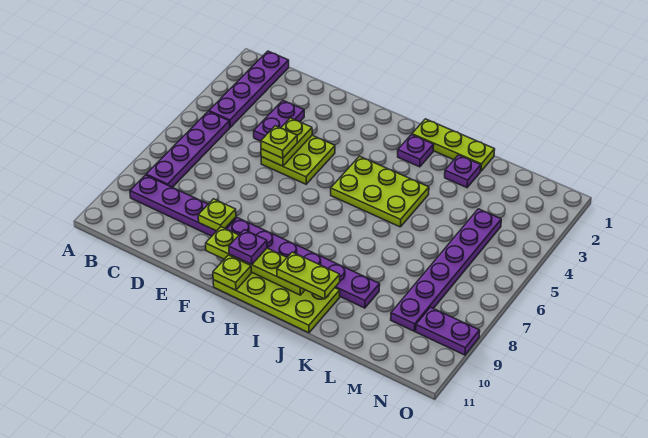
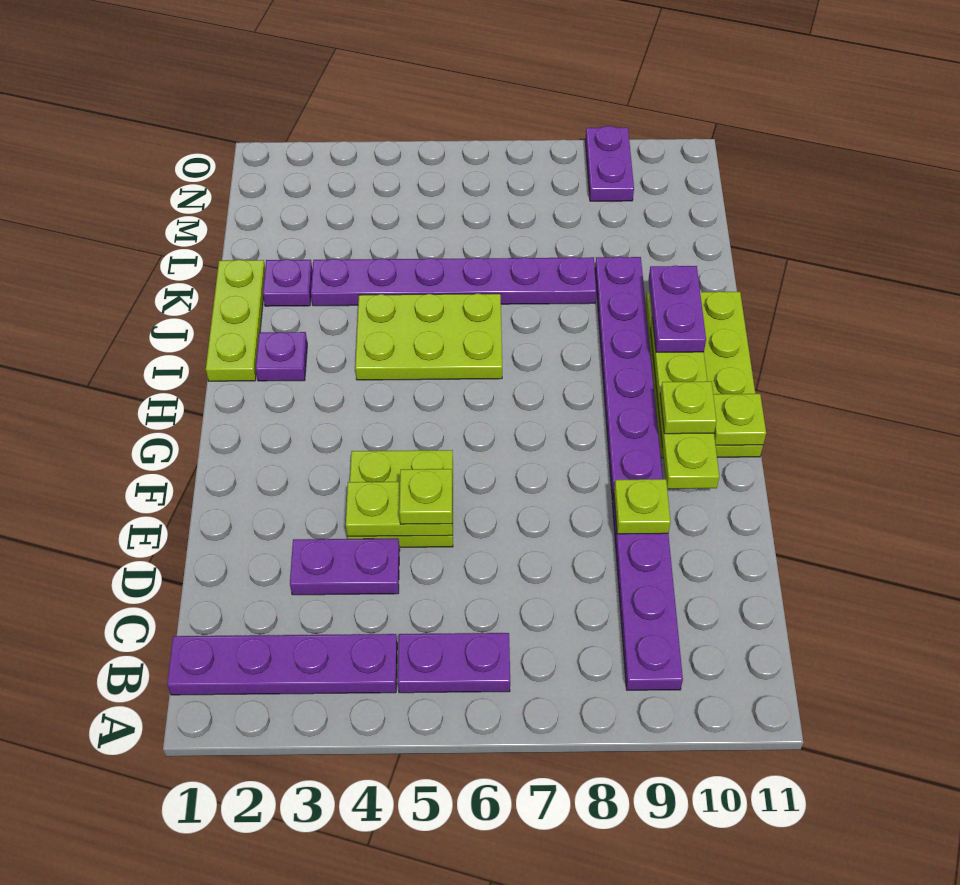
purple 1x4 plate [146,112,230,187] -> purple 1x2 plate [398,633,510,693]
purple 1x1 plate [229,230,267,265] -> lime 1x1 plate [660,381,717,434]
lime 2x3 plate [331,156,429,227] -> lime 2x3 plate turned to [355,294,502,380]
lime 1x2 plate [277,252,340,299] -> purple 1x2 plate [649,266,706,352]
purple 1x6 plate [391,209,501,331] -> purple 1x6 plate moved to [311,257,596,306]

